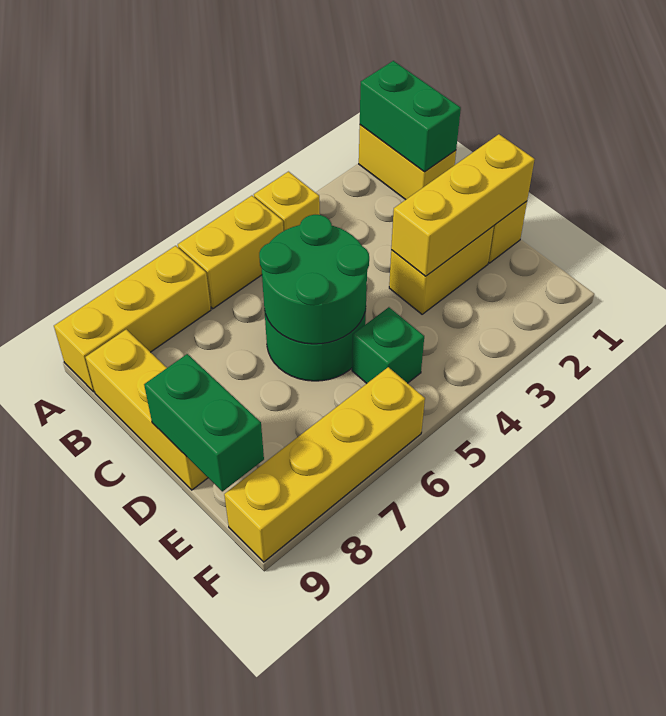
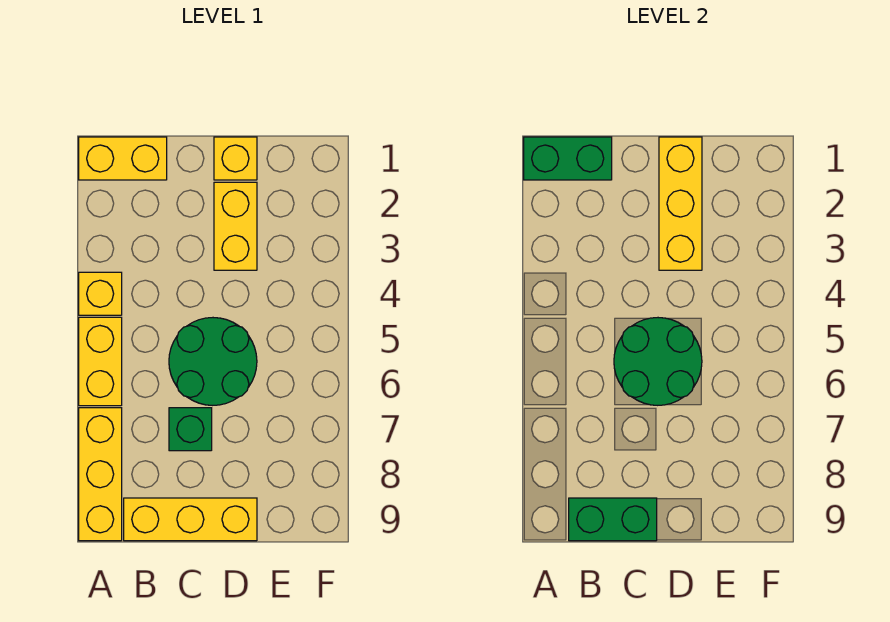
green 1x2 brick [144,354,264,491] -> green 1x2 brick moved to [569,498,657,541]
green 1x1 brick [352,307,424,383] -> green 1x1 brick moved to [169,408,212,451]
yellow 1x4 brick [224,367,425,562] -> none

